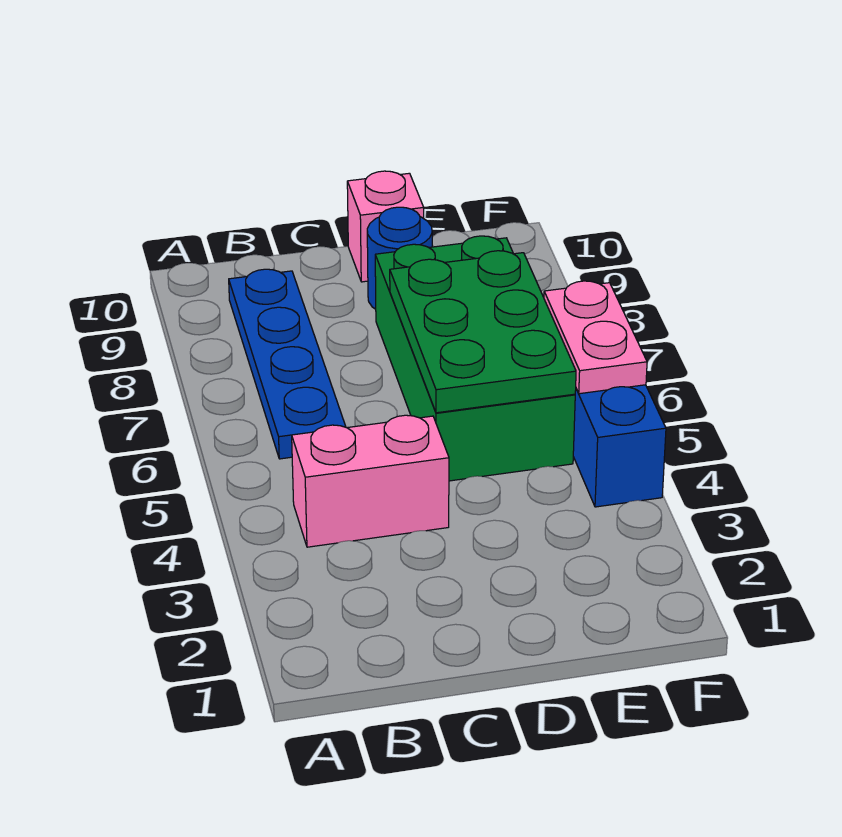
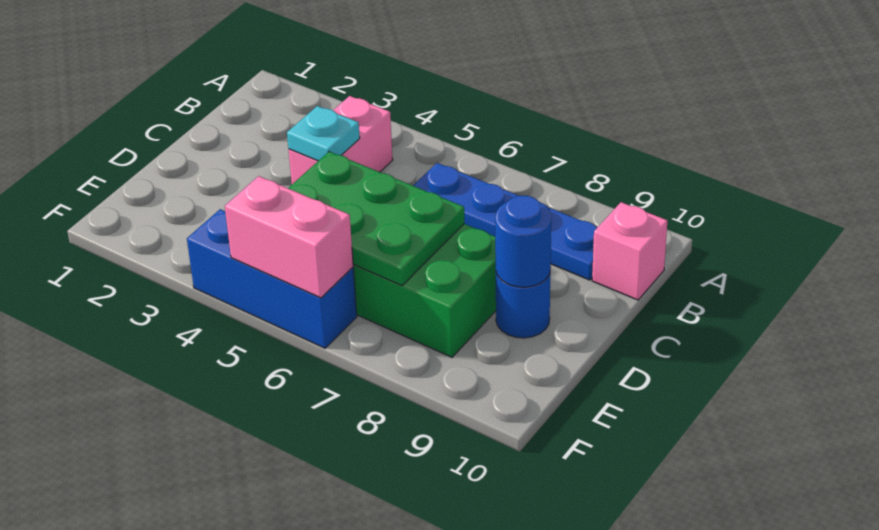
none -> cyan 1x1 plate [287,106,360,161]
none -> blue 1x1 round brick [495,196,551,287]
pink 1x1 brick [347,171,424,282] -> pink 1x1 brick moved to [592,202,667,300]
pink 1x2 plate [544,281,647,394] -> pink 1x2 brick [225,176,353,298]

